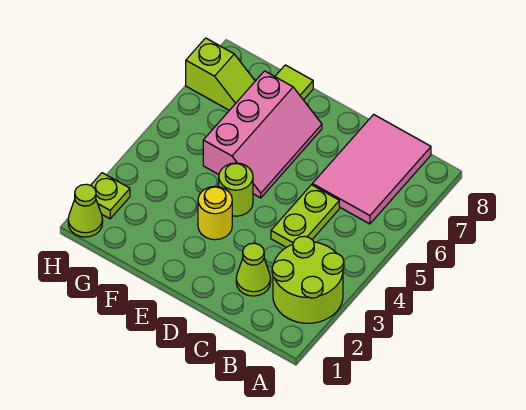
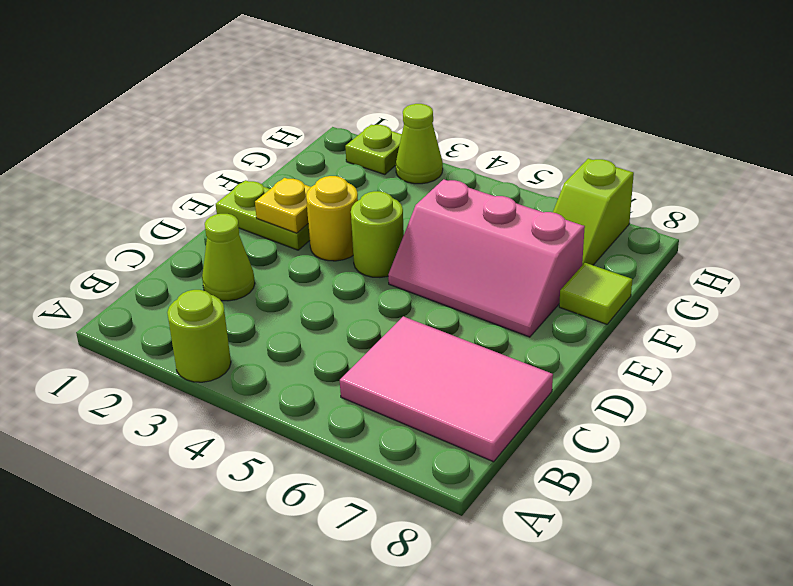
lime 2x2 round brick [272,236,344,323] -> lime 1x1 round brick [167,290,231,382]
lime 1x2 plate [271,185,339,247] -> lime 1x2 plate moved to [216,180,310,250]
none -> yellow 1x1 plate [255,178,311,233]
lime 1x1 cone [68,184,103,237] -> lime 1x1 cone moved to [396,104,443,184]

